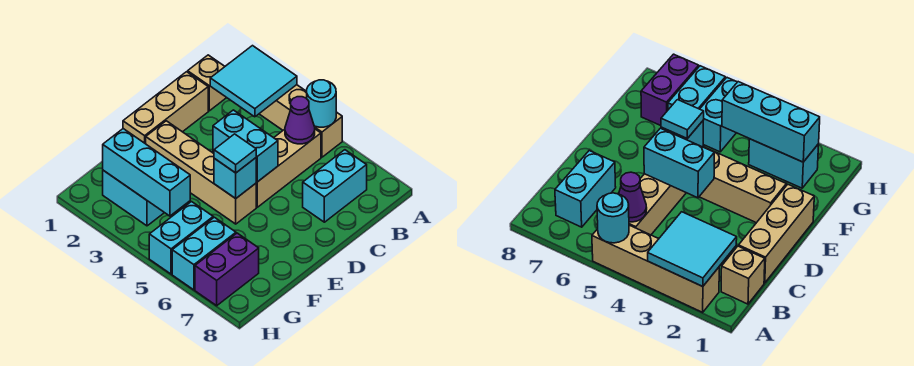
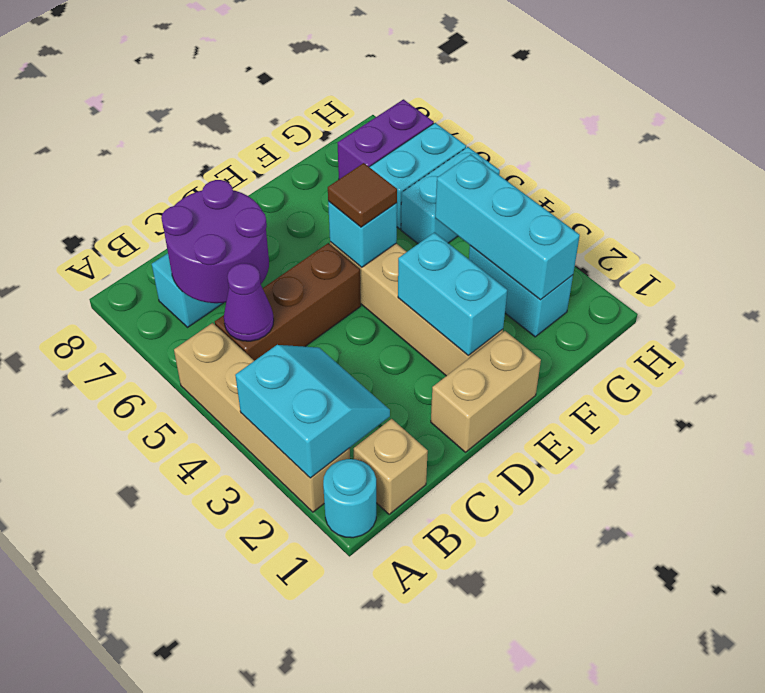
cyan 2x2 tile [210,46,297,117] -> cyan 2x2 slope [235,345,390,478]
cyan 1x1 round brick [307,80,336,127] -> cyan 1x1 round brick moved to [323,459,376,538]
tan 1x3 brick [256,129,321,207] -> brown 1x3 brick [215,243,361,361]
none -> purple 2x2 round brick [161,180,269,303]
tan 1x3 brick [123,72,208,144] -> tan 1x2 brick [431,331,541,452]
cyan 1x2 brick [213,110,278,182] -> cyan 1x2 brick moved to [398,232,507,356]
cyan 1x1 tile [214,134,256,173] -> brown 1x1 tile [328,163,397,227]

